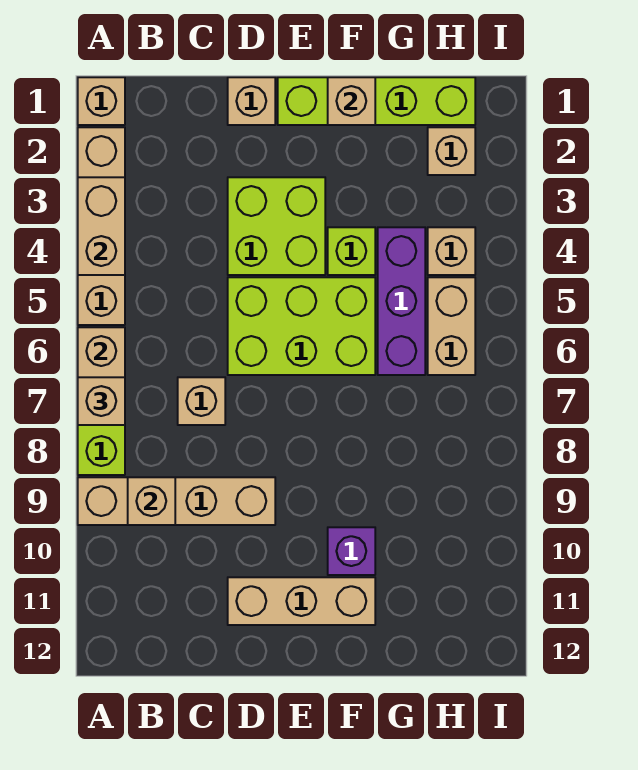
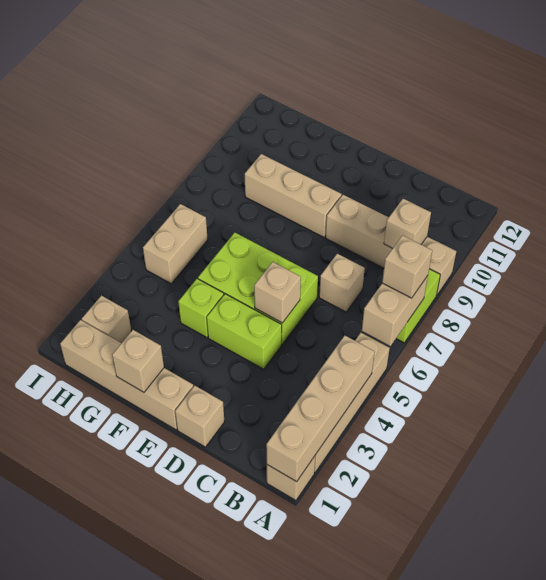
tan 1x2 brick [78,177,125,275] -> tan 1x4 brick [266,336,375,482]
lime 2x2 brick [228,177,325,275] -> lime 1x2 brick [207,294,282,369]
tan 1x3 brick [228,577,375,625] -> tan 1x3 brick moved to [245,154,342,237]
lime 1x4 brick [278,77,475,125] -> tan 1x4 brick [60,320,194,430]
purple 1x1 brick [328,527,375,575] -> none
purple 1x3 brick [378,227,425,375] -> none
tan 1x1 brick [428,227,475,275] -> tan 1x1 brick moved to [254,262,301,323]

